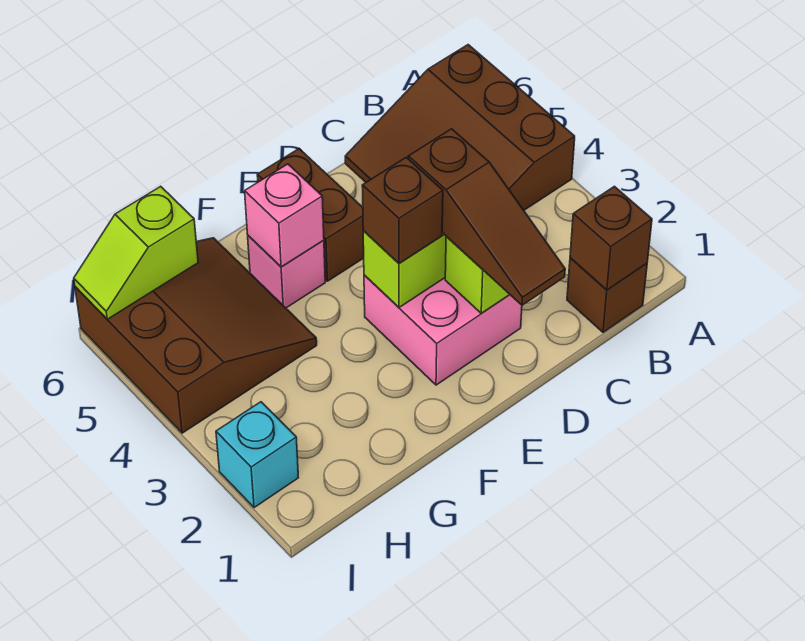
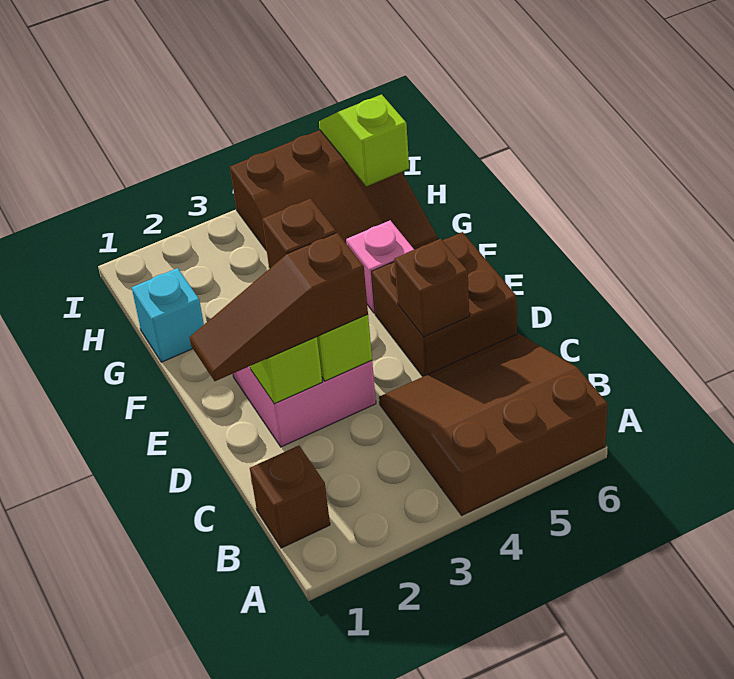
brown 1x1 brick [570,186,652,290] -> brown 1x1 brick moved to [394,239,469,337]
brown 1x2 brick [257,149,364,281] -> brown 2x2 brick [372,232,517,377]
pink 1x1 brick [245,164,324,267] -> none
cyan 1x1 brick [216,402,298,508] -> cyan 1x1 brick moved to [132,268,204,362]

